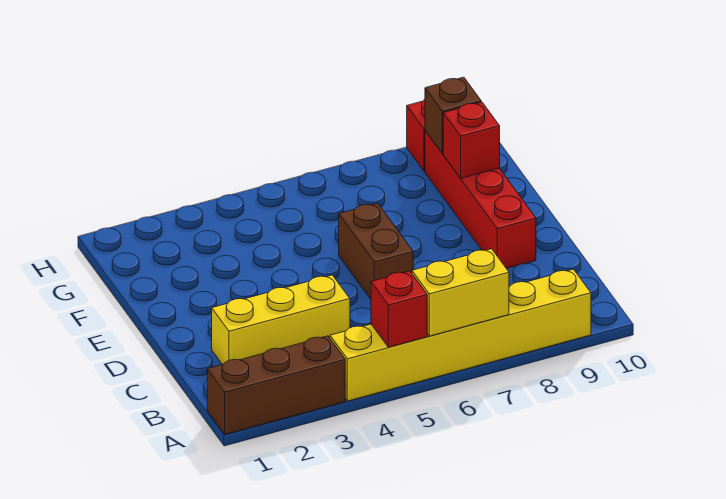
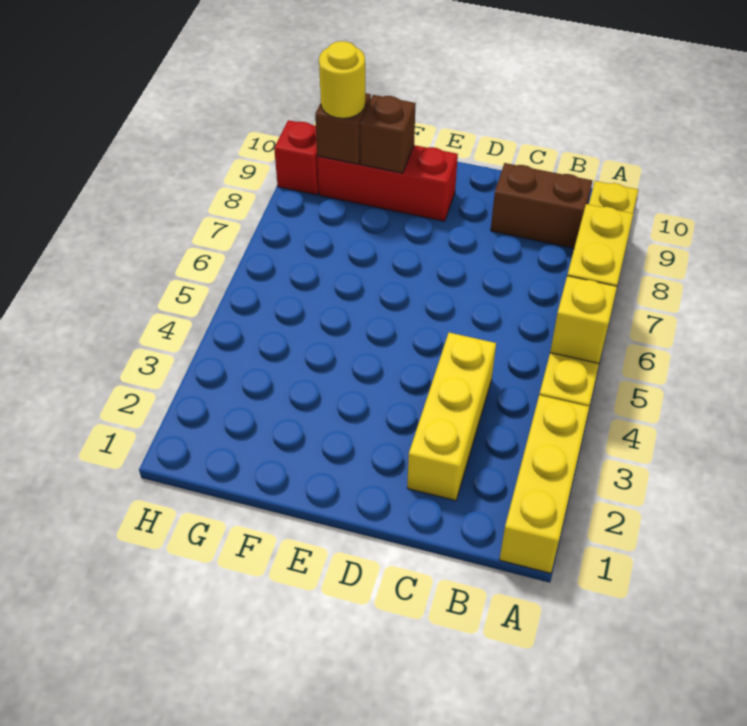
brown 1x3 brick [207,336,345,434] -> yellow 1x3 brick [499,395,589,573]
red 1x1 brick [371,271,427,347] -> yellow 1x1 brick [550,276,617,363]
brown 1x2 brick [339,203,413,299] -> brown 1x2 brick moved to [491,163,592,248]
red 1x4 brick [425,131,536,268] -> red 1x3 brick [317,145,458,221]
red 1x1 brick [443,102,500,178] -> brown 1x1 brick [360,95,416,173]
none -> yellow 1x1 round brick [319,41,365,118]

